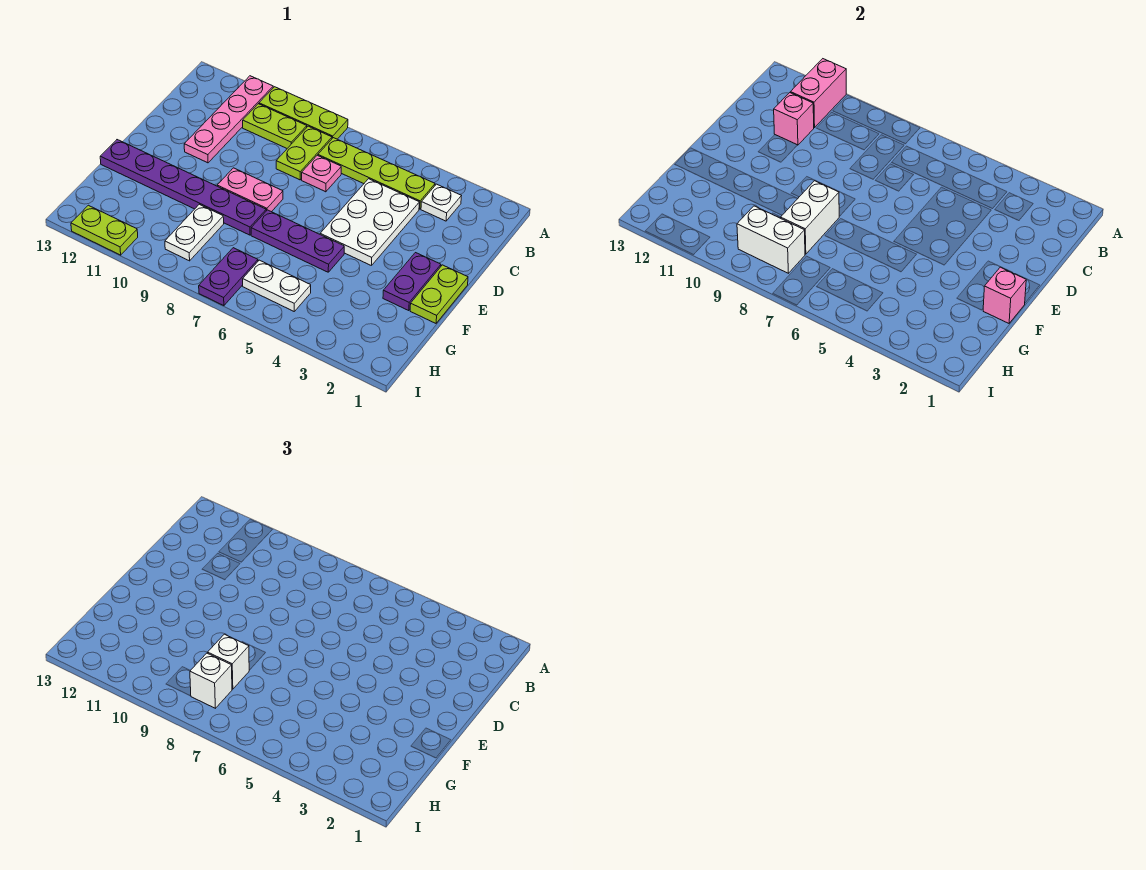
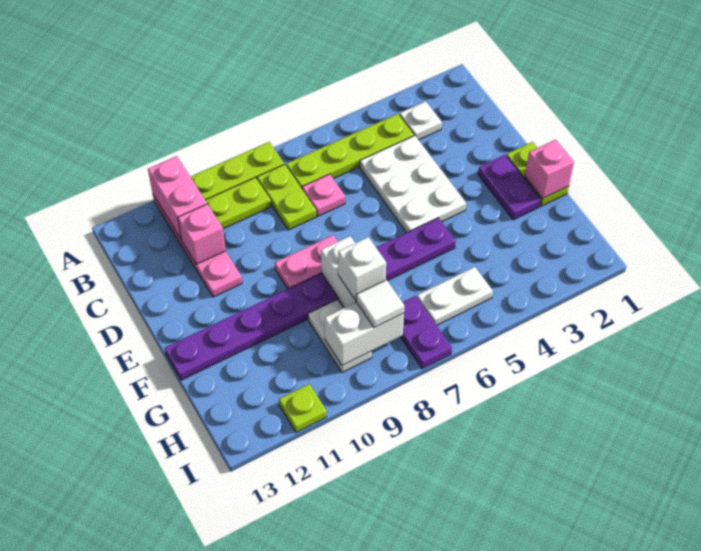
white 1x1 brick [190,653,232,708] -> white 1x1 tile [356,280,404,328]
lime 1x2 plate [71,205,138,255] -> lime 1x1 plate [279,384,327,433]

